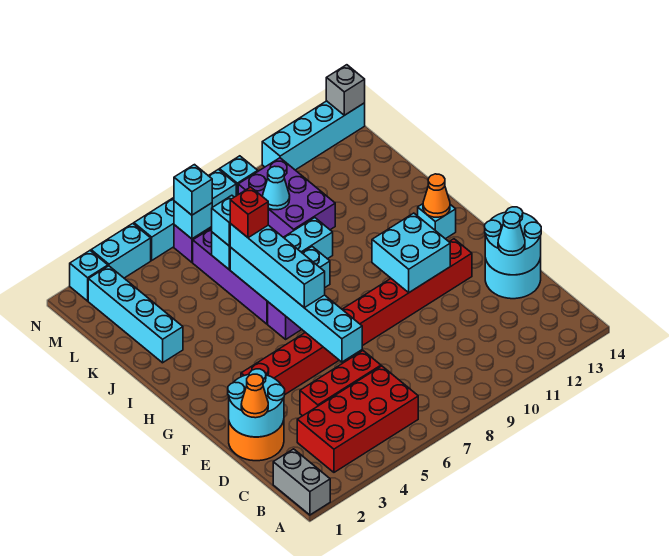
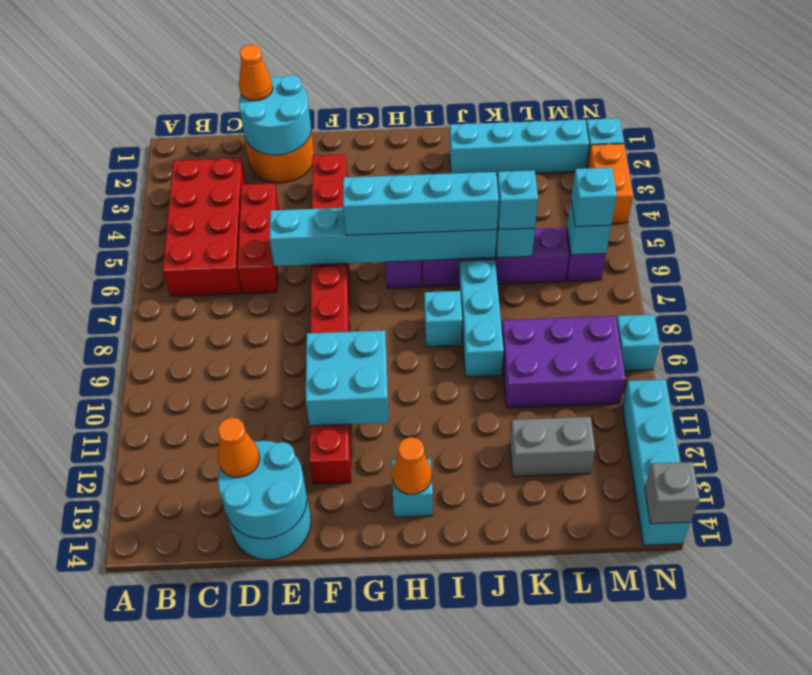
grey 1x2 brick [273,449,330,515] -> grey 1x2 brick moved to [510,417,595,477]
cyan 1x1 cone [498,212,525,255] -> orange 1x1 cone [218,418,260,477]
red 1x1 brick [230,187,268,238] -> none
cyan 1x1 cone [263,166,290,210] -> none
cyan 1x2 brick [91,224,151,278] -> orange 1x2 brick [588,144,633,223]
cyan 1x4 brick [134,169,236,260] -> none

